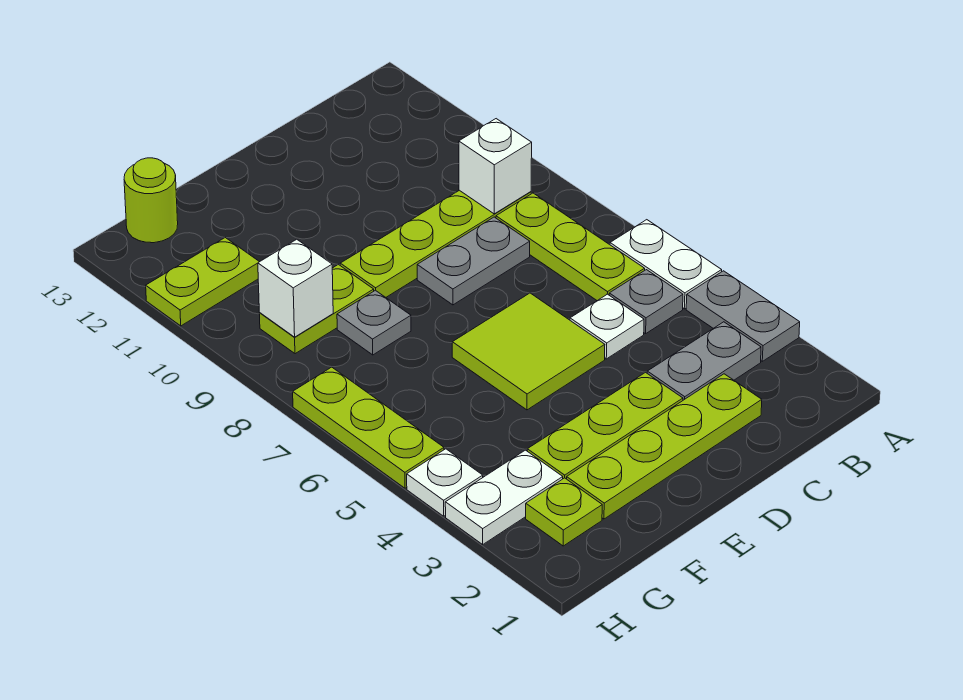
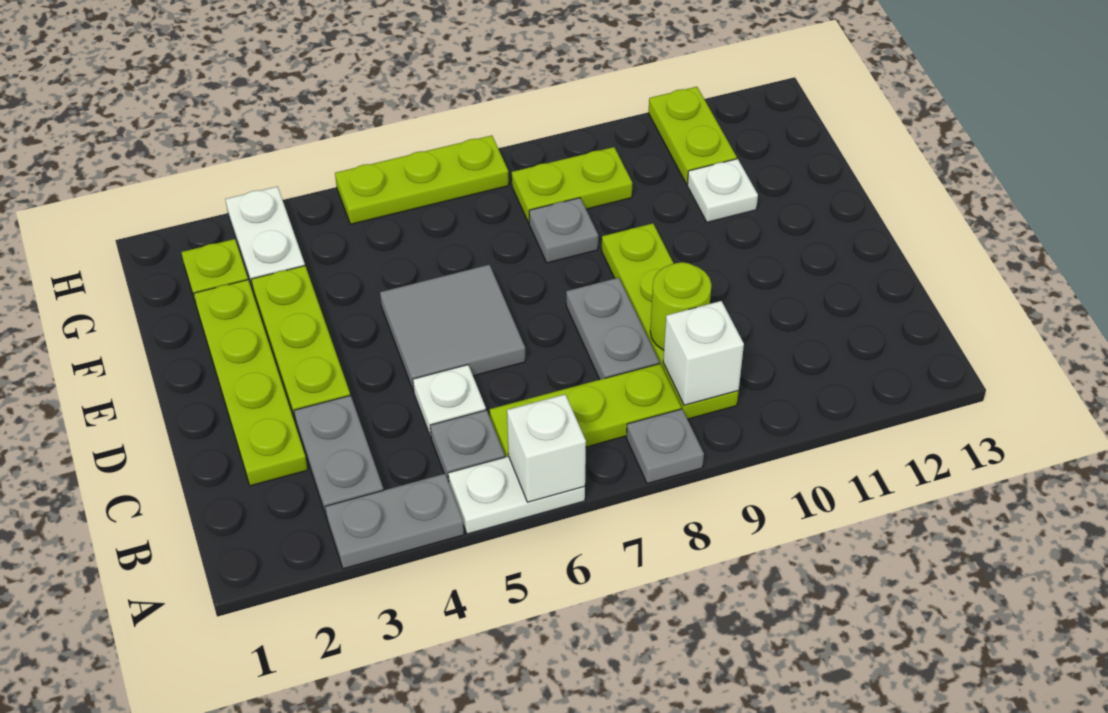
none -> grey 1x1 plate [626,409,704,484]
lime 2x2 tile [452,293,605,410] -> grey 2x2 tile [380,265,525,392]
lime 1x2 plate [259,265,374,354] -> lime 1x2 plate turned to [512,147,632,223]
white 1x1 brick [258,239,333,337] -> white 1x1 brick moved to [507,394,586,502]
lime 1x1 round brick [124,158,178,243] -> lime 1x1 round brick moved to [650,262,712,350]
white 1x1 plate [407,449,483,516] -> white 1x1 plate moved to [687,159,758,222]

